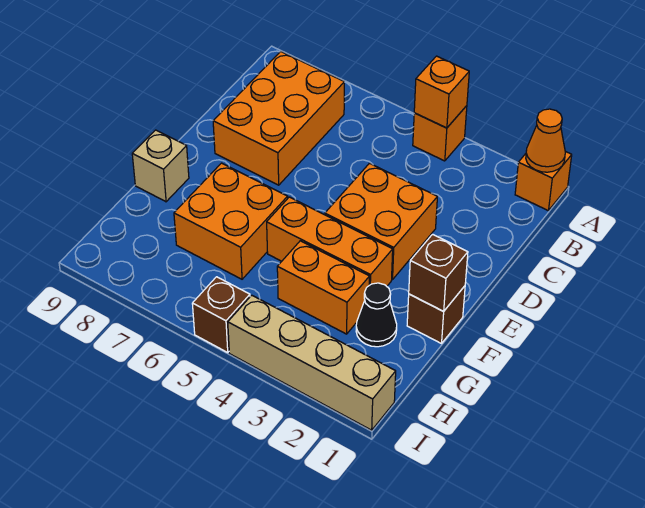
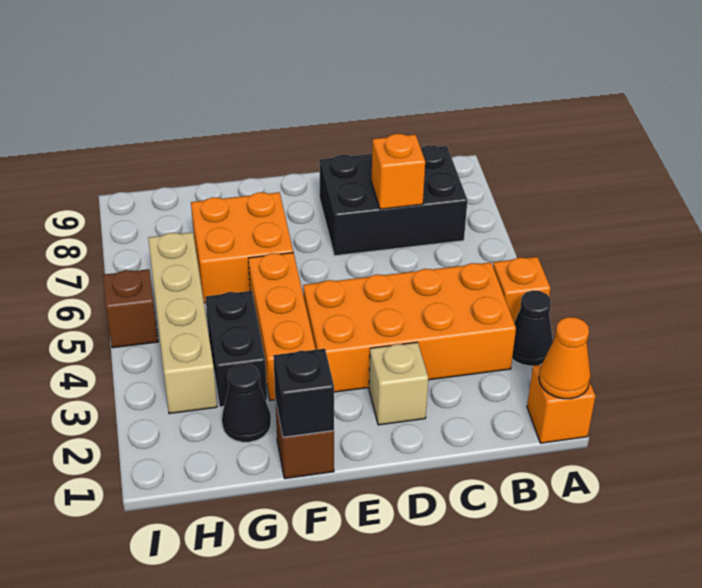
none -> black 1x1 cone [512,290,553,366]
orange 1x1 brick [414,56,469,128] -> orange 1x1 brick moved to [371,134,425,209]
orange 2x3 brick [213,52,344,185] -> black 2x3 brick [319,145,468,256]
orange 2x2 brick [325,163,437,280] -> orange 2x4 brick [303,262,516,392]
brown 1x1 brick [409,234,468,311] -> black 1x1 brick [273,349,334,437]
tan 1x1 brick [132,130,189,202] -> tan 1x1 brick moved to [369,342,428,425]
orange 1x2 brick [277,241,370,334] -> black 1x2 brick [205,291,267,407]
tan 1x4 brick [228,295,396,430] -> tan 1x4 brick moved to [148,232,217,414]

